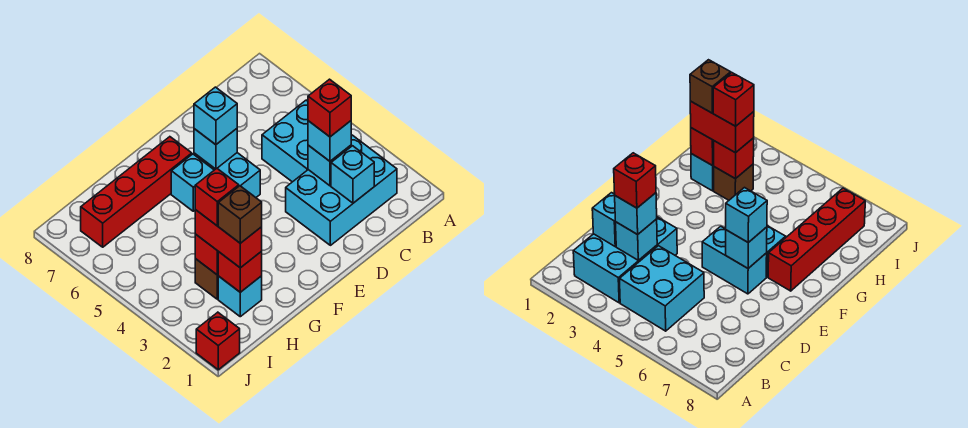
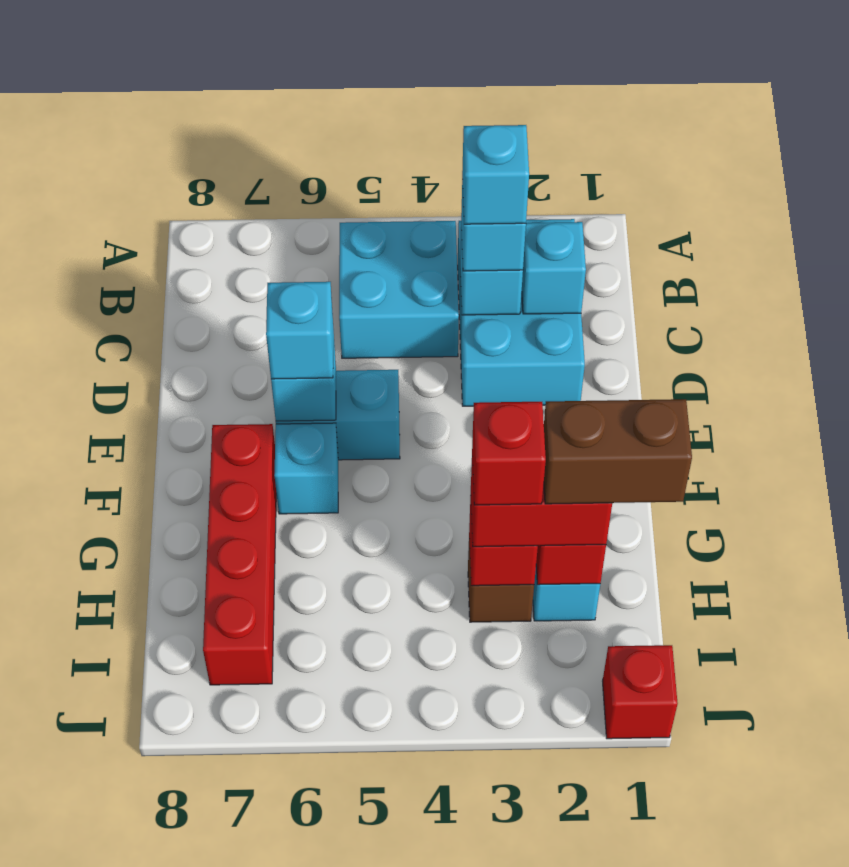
red 1x1 brick [308,79,351,137] -> cyan 1x1 brick [462,125,529,224]
brown 1x1 brick [218,186,262,243] -> brown 1x2 brick [544,399,692,504]

